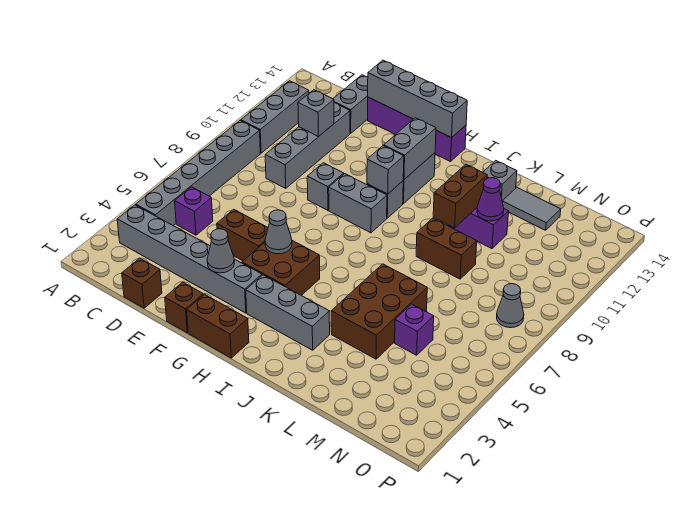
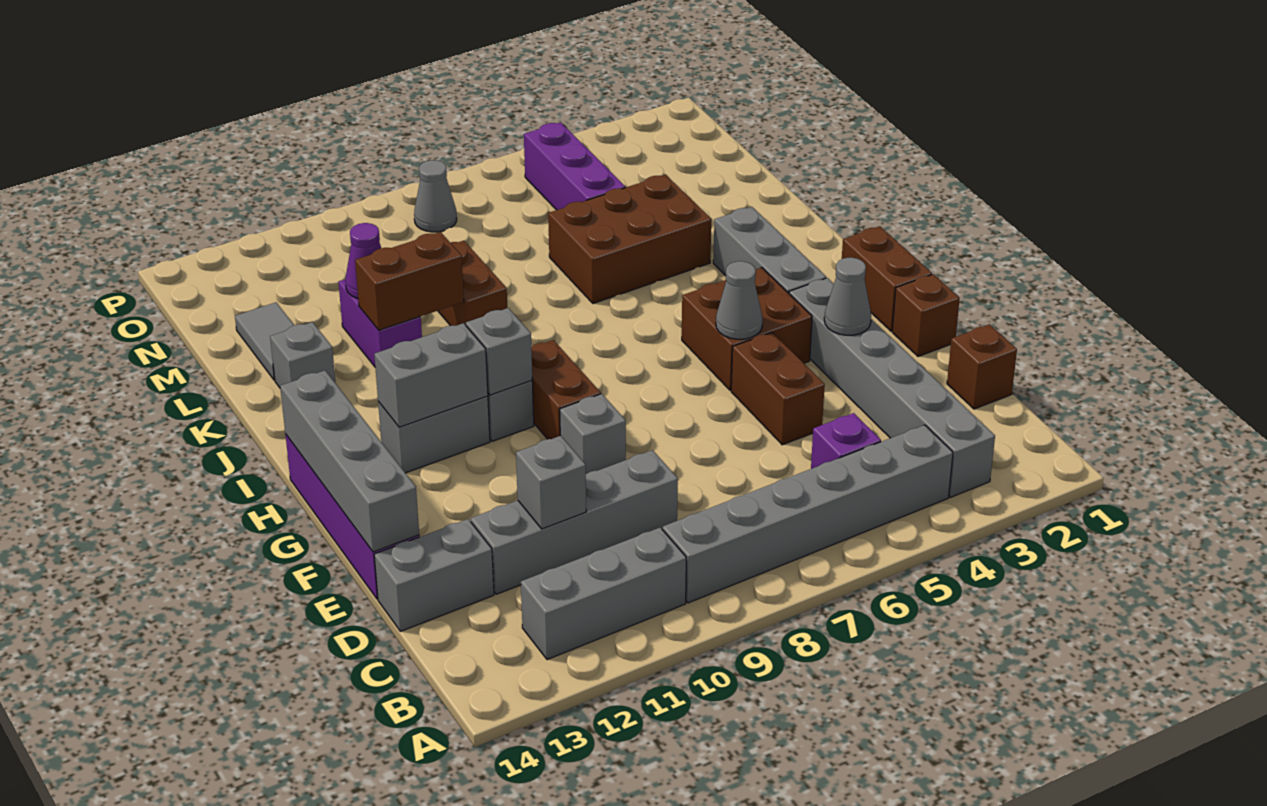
grey 1x2 brick [329,174,387,233] -> brown 1x2 brick [531,340,601,439]
purple 1x1 brick [395,304,434,355] -> purple 1x3 brick [524,122,625,210]

